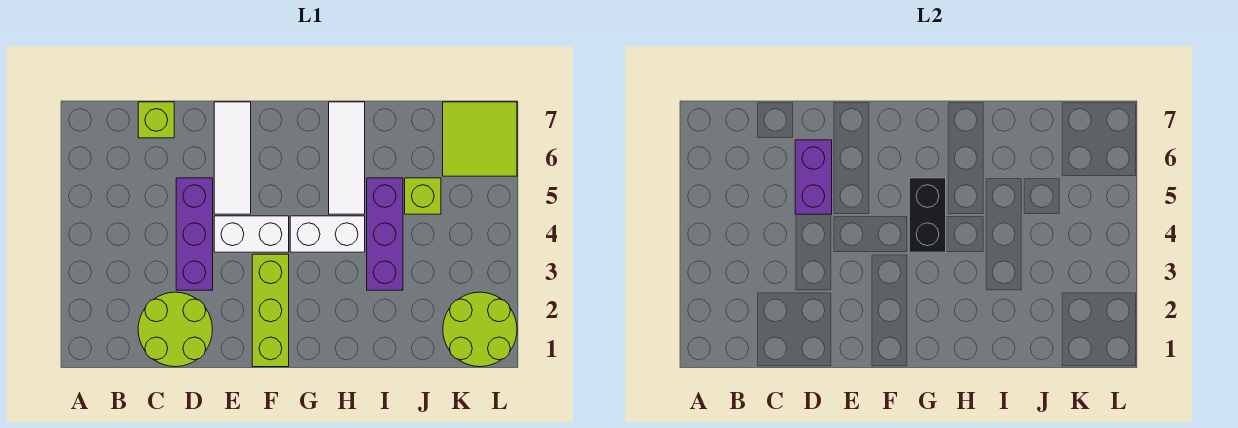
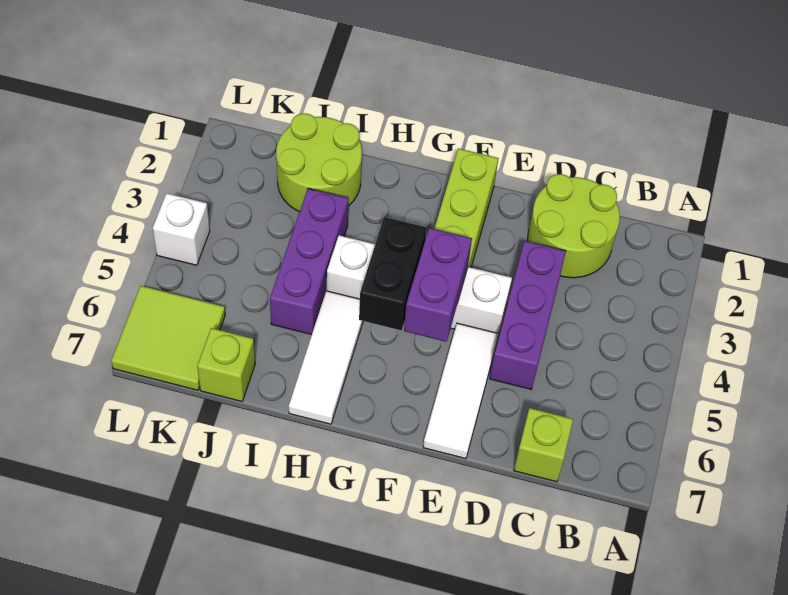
purple 1x2 brick [795,140,832,214] -> purple 1x2 brick moved to [404,228,472,342]
lime 1x1 brick [405,178,441,214] -> lime 1x1 brick moved to [197,328,255,401]
lime 2x2 round brick [443,292,517,367] -> lime 2x2 round brick moved to [276,113,362,212]
none -> white 1x1 brick [153,193,210,265]

